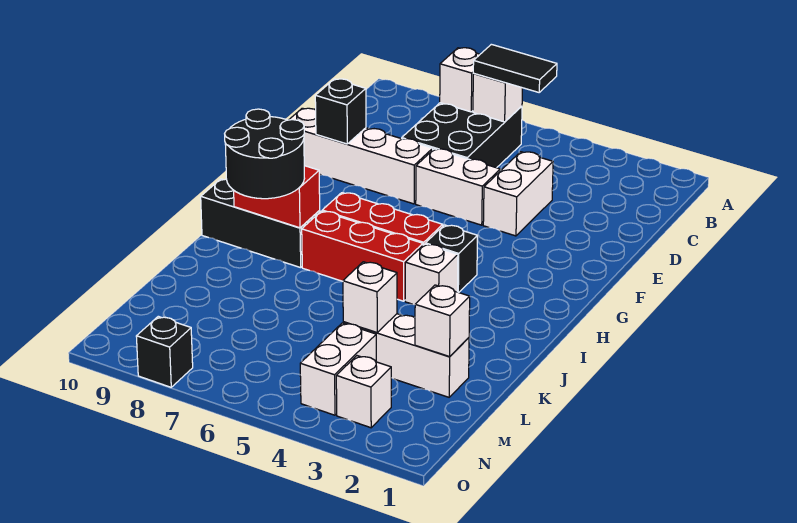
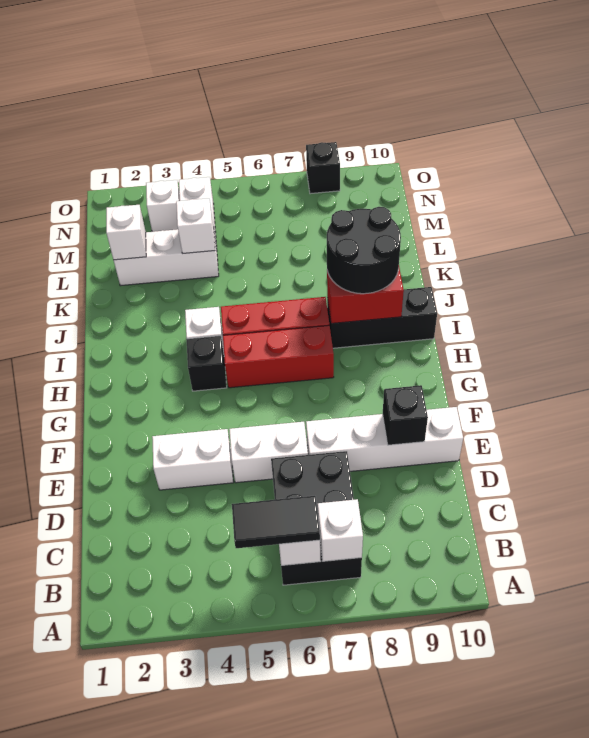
white 1x2 brick [483,152,553,236] -> white 1x2 brick turned to [152,429,233,490]

